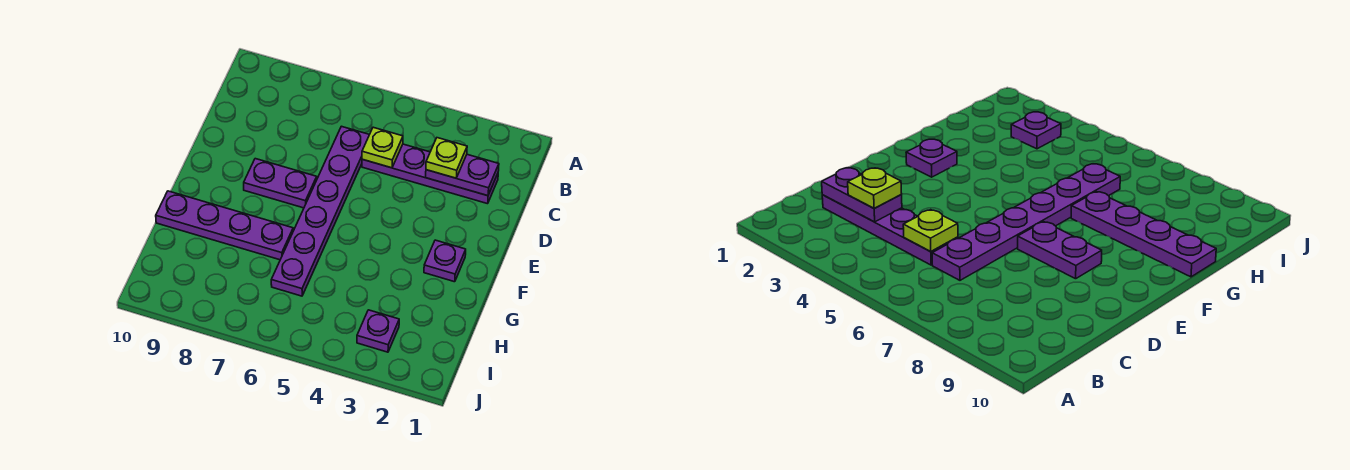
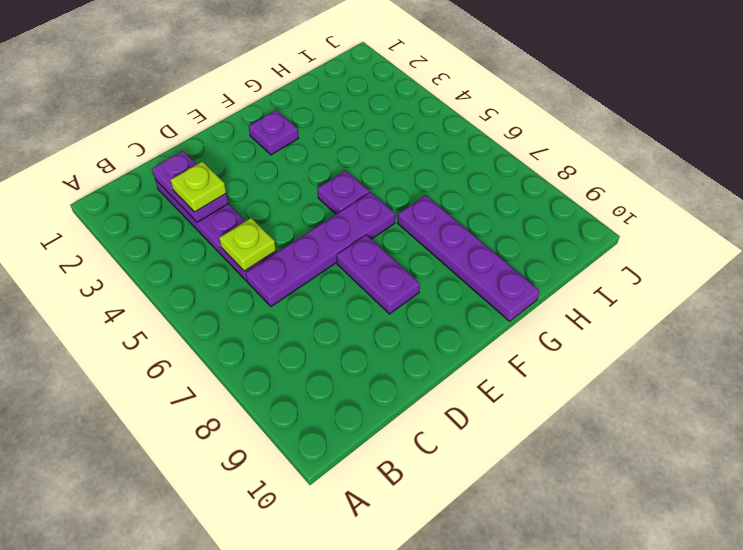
purple 1x6 plate [271,126,369,296] -> purple 1x4 plate [246,192,395,306]
purple 1x1 plate [357,310,399,352] -> purple 1x1 plate moved to [317,170,369,214]

